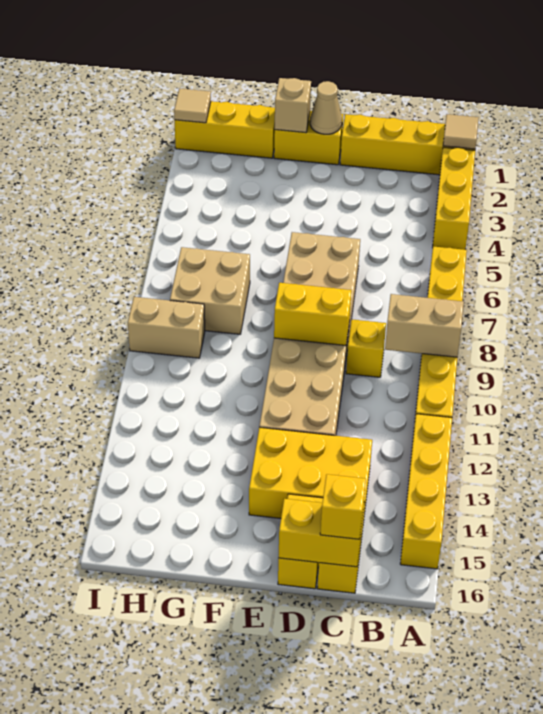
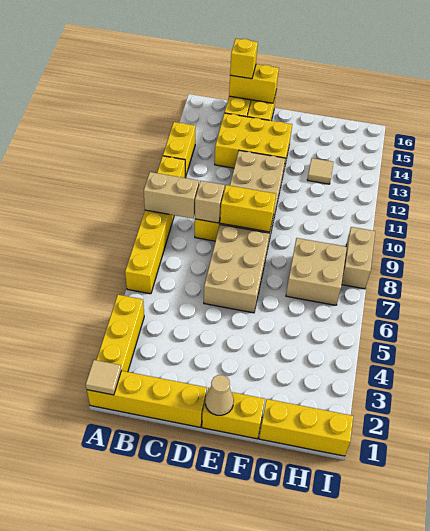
yellow 1x4 brick [400,414,452,569] -> yellow 1x2 brick [163,122,196,177]
tan 1x1 brick [275,78,311,133] -> tan 1x1 brick moved to [195,181,225,223]
tan 1x2 brick [128,297,205,358] -> tan 1x2 brick turned to [342,227,375,289]
tan 1x1 tile [174,88,211,123] -> tan 1x1 tile moved to [307,158,333,184]

